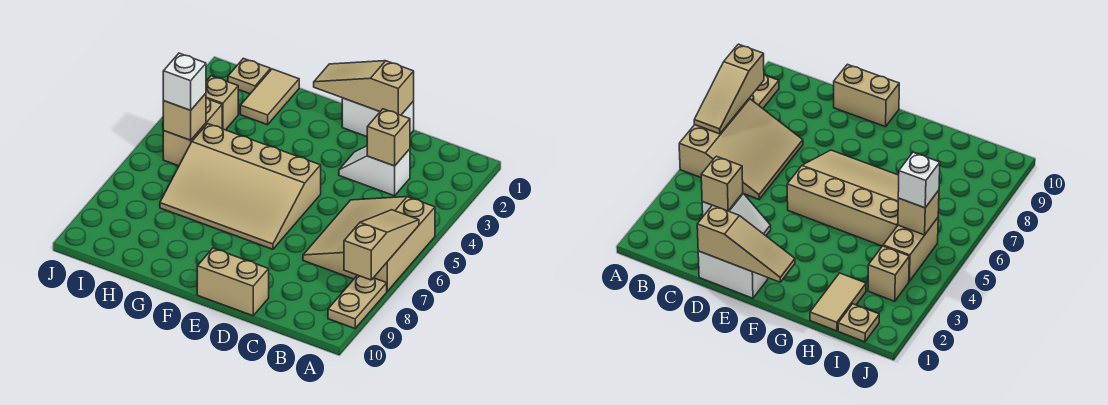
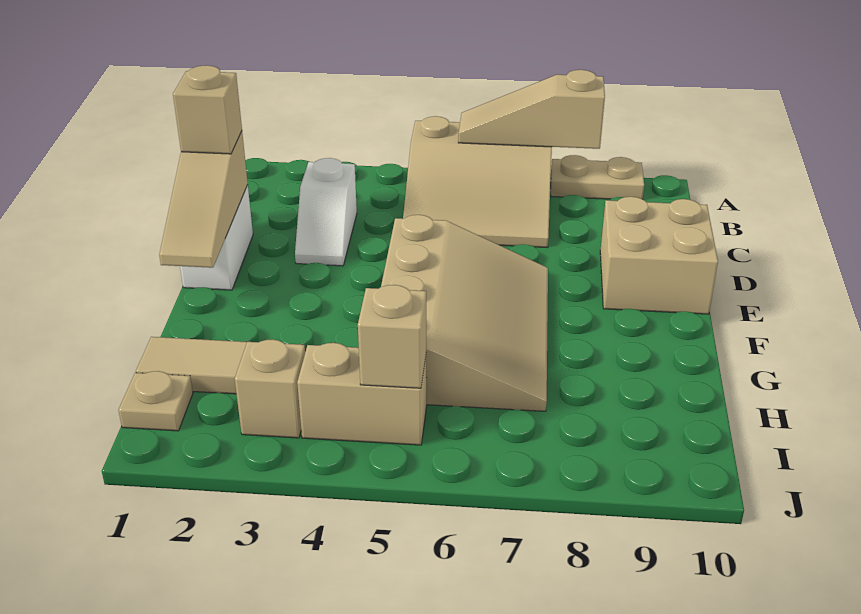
tan 1x1 brick [367,109,410,166] -> tan 1x1 brick moved to [173,65,242,154]
tan 1x2 brick [197,248,269,316] -> tan 2x2 brick [600,197,718,314]
white 1x1 brick [163,53,206,110] -> none

